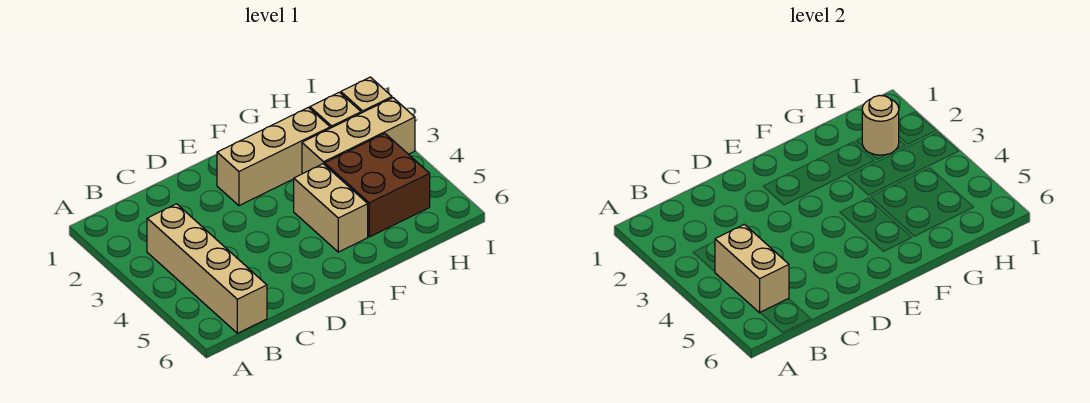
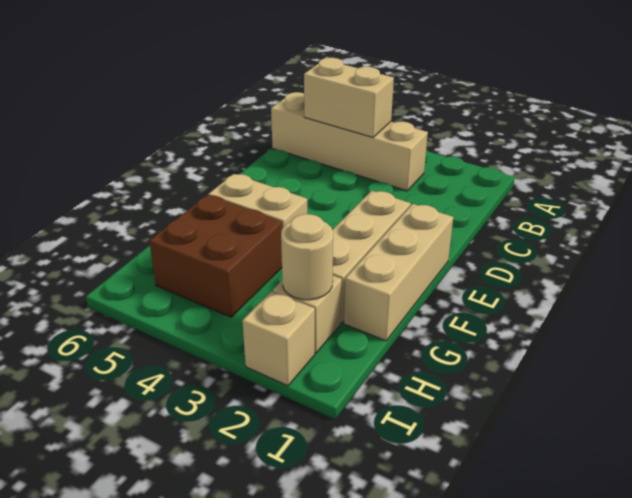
tan 1x3 brick [302,98,415,174] -> tan 1x3 brick moved to [344,204,453,341]

